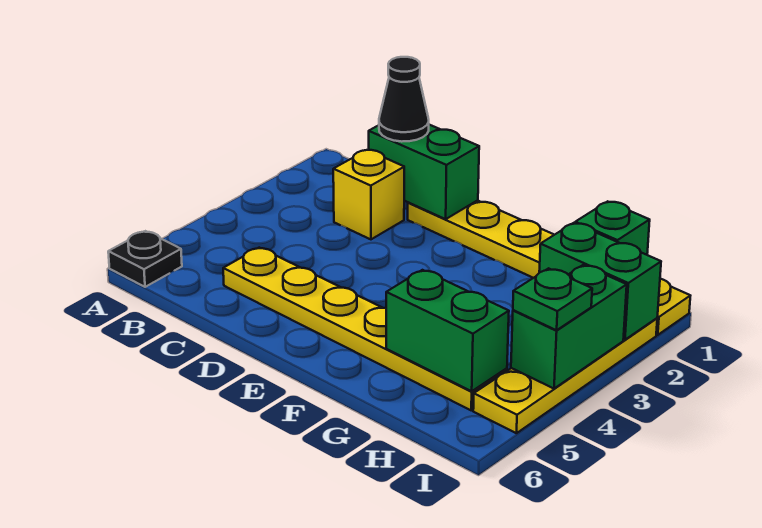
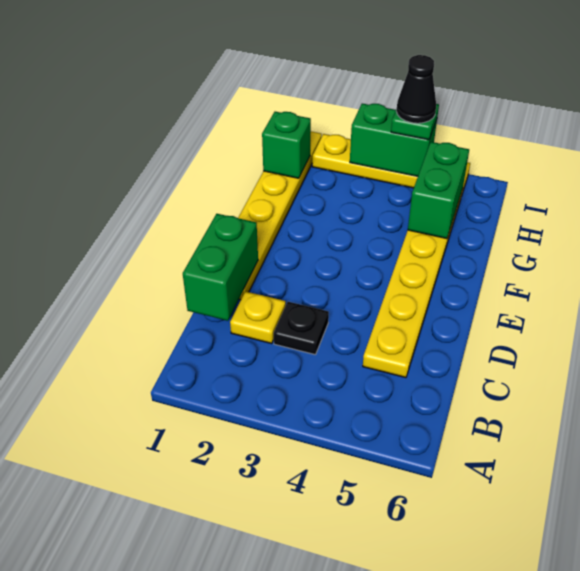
black 1x1 plate [108,231,182,287] -> black 1x1 plate moved to [274,302,329,355]
black 1x1 cone [379,57,429,142] -> black 1x1 cone moved to [396,55,436,123]
yellow 1x1 brick [333,150,404,239] -> yellow 1x1 plate [230,291,286,344]
green 1x2 brick [539,223,661,340] -> none

